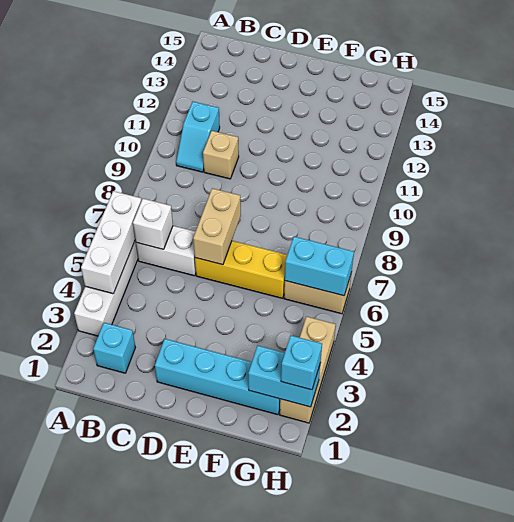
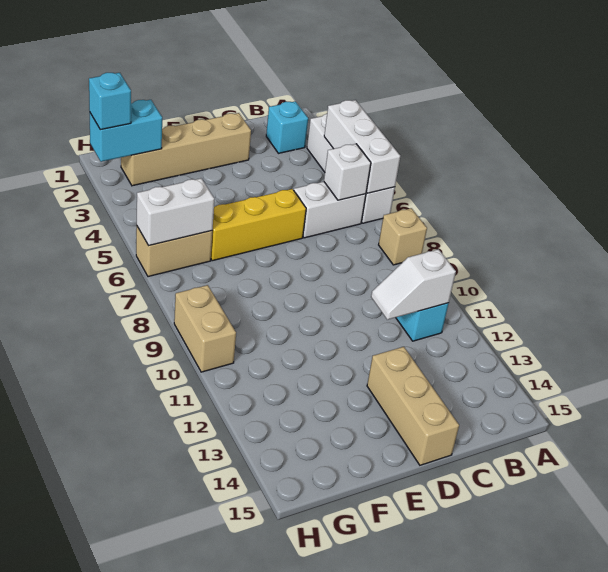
none -> white 1x2 slope [371,249,456,320]
tan 1x1 brick [203,131,239,179] -> tan 1x1 brick moved to [379,208,427,265]
cyan 1x4 brick [155,339,280,415] -> tan 1x4 brick [121,113,251,186]
tan 1x2 brick [193,188,241,265] -> tan 1x2 brick moved to [174,285,236,372]
cyan 1x2 brick [285,237,354,296] -> white 1x2 brick [137,178,214,245]
tan 1x3 brick [280,317,336,423] -> tan 1x3 brick moved to [367,347,459,465]

